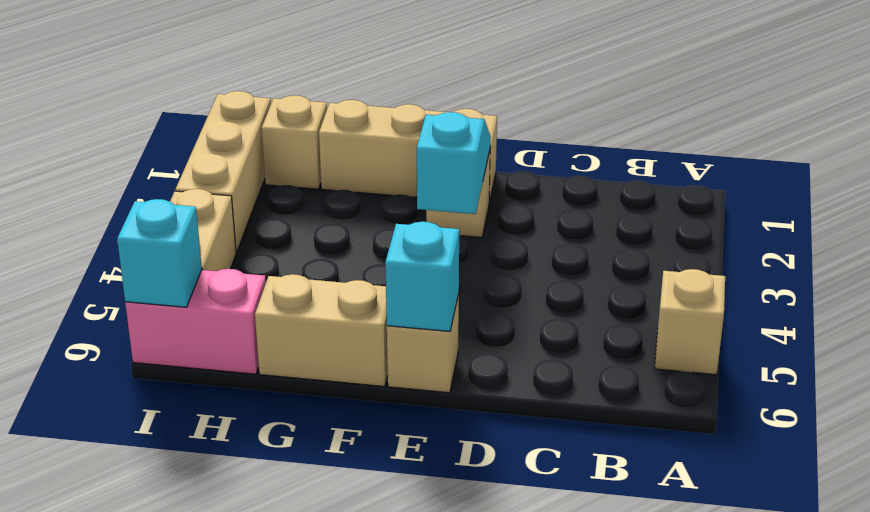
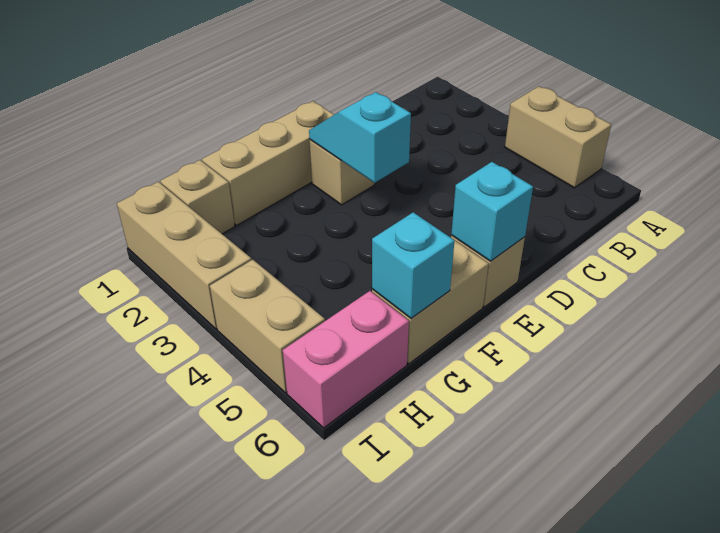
tan 1x1 brick [655,269,725,375] -> tan 1x2 brick [505,86,611,188]
cyan 1x1 brick [117,199,202,307] -> cyan 1x1 brick moved to [372,212,454,318]

